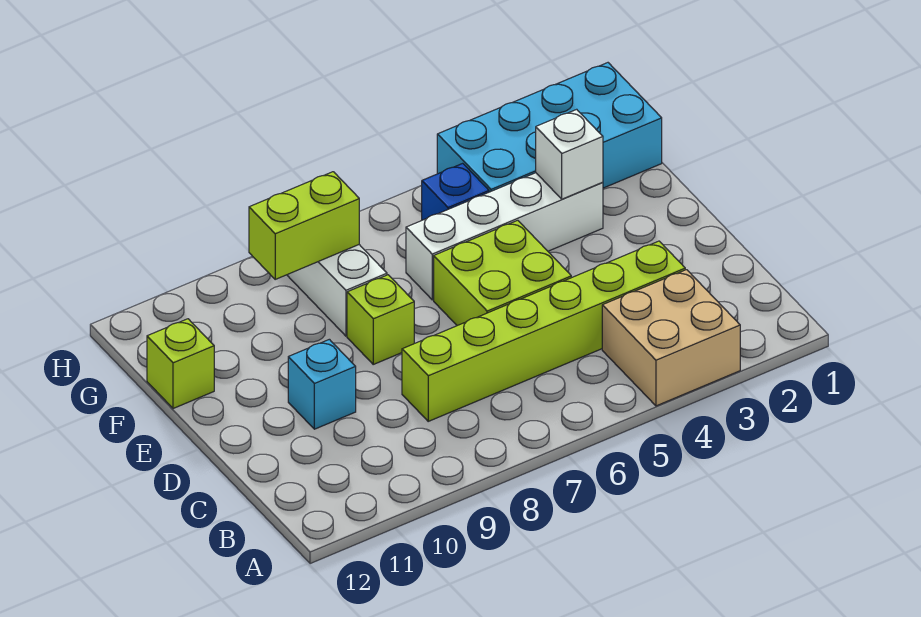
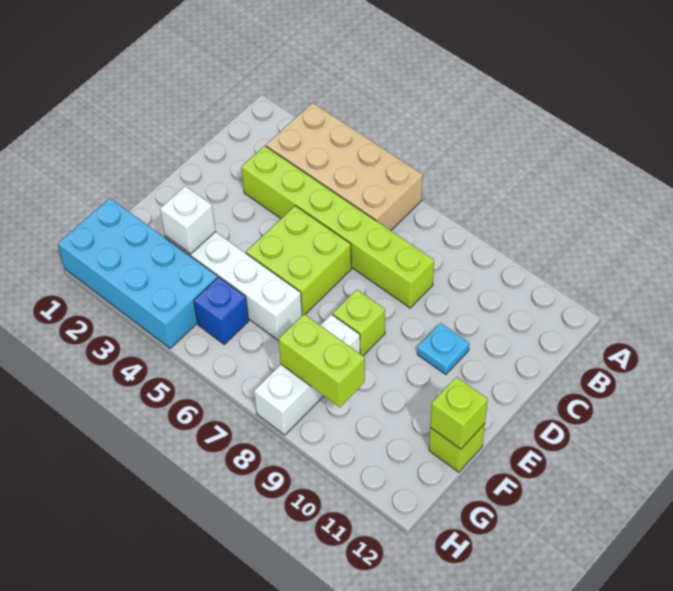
tan 2x2 brick [602,270,740,406] -> tan 2x4 brick [266,103,423,230]
cyan 1x1 brick [288,339,356,429] -> cyan 1x1 plate [417,323,469,375]
none -> lime 1x1 brick [430,377,488,449]

